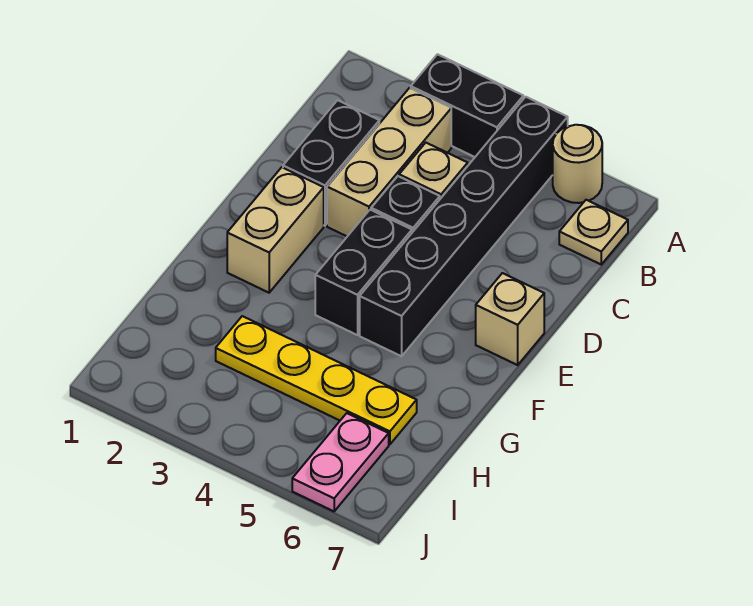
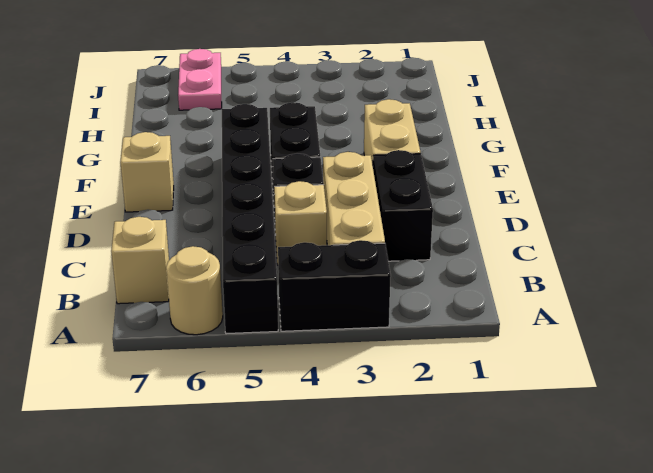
tan 1x1 plate [559,200,628,264] -> tan 1x1 brick [111,217,169,304]
yellow 1x4 plate [216,316,417,444] -> none

